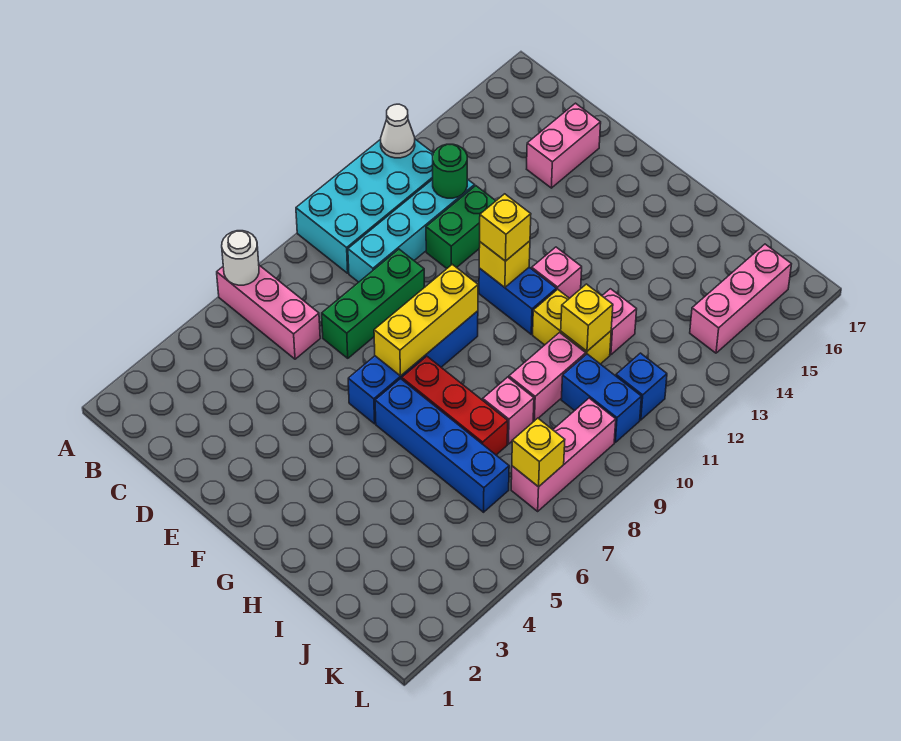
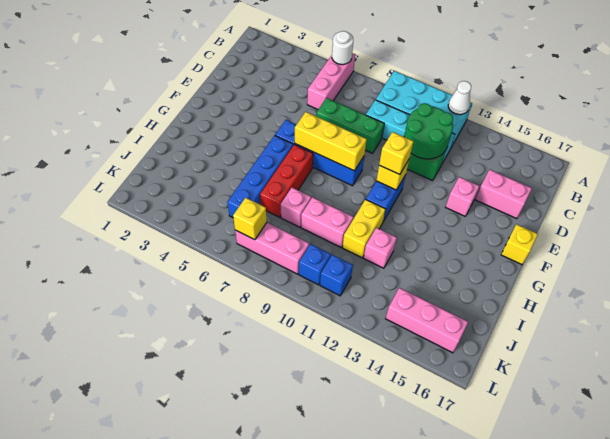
green 1x1 round brick [433,144,467,198] -> green 2x2 round brick [404,103,453,159]
pink 1x1 brick [532,247,582,298] -> pink 1x1 brick moved to [446,177,479,216]
yellow 1x1 brick [561,284,613,351] -> yellow 1x1 brick moved to [501,224,538,265]
blue 1x2 brick [561,354,641,442] -> blue 1x1 brick [299,244,331,285]

